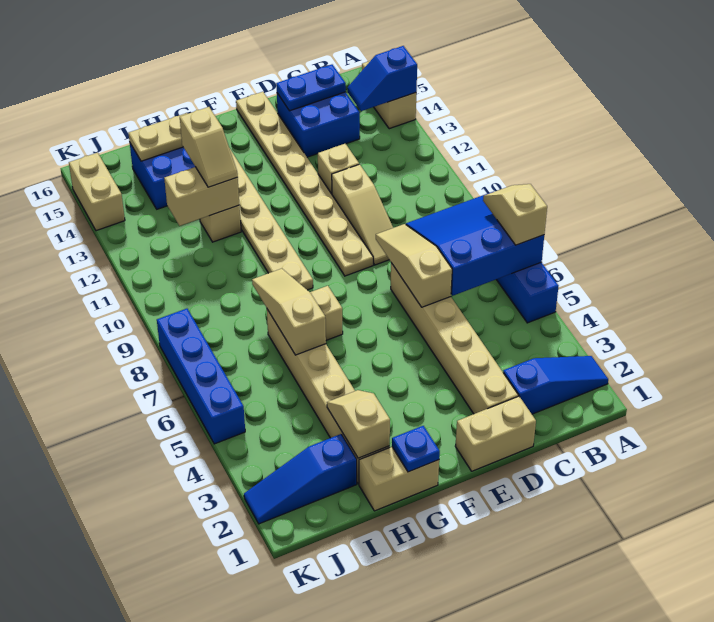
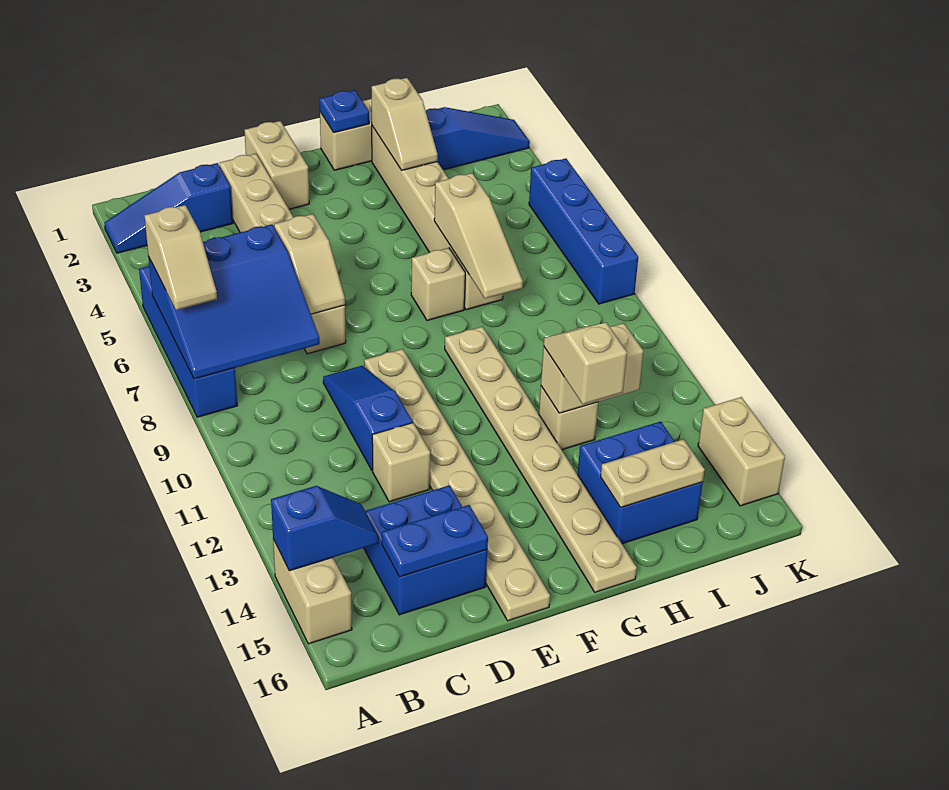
tan 1x2 brick [455,396,536,471] -> tan 1x2 brick turned to [245,121,309,209]
tan 1x3 slope [376,224,452,307] -> tan 1x2 slope [274,214,345,314]
tan 1x3 slope [332,164,393,265] -> blue 1x3 slope [323,366,412,471]

